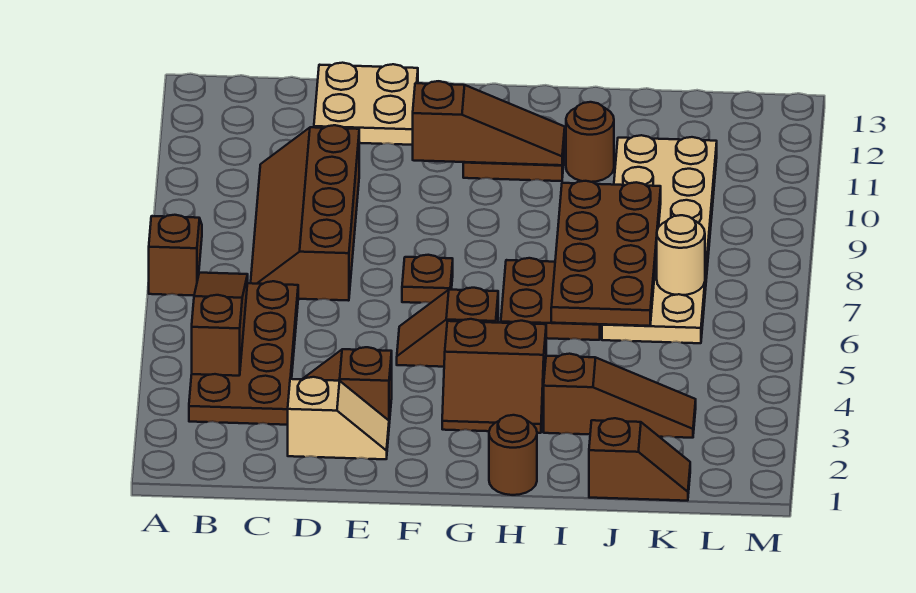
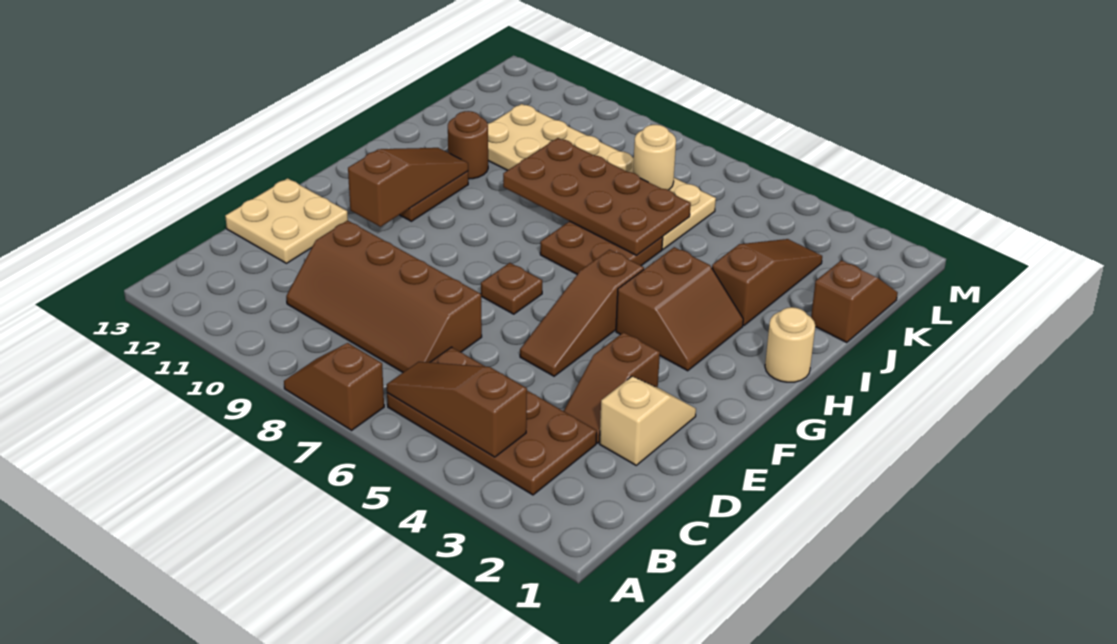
brown 1x2 slope [397,288,498,367] -> brown 1x3 slope [520,250,644,376]
brown 1x1 round brick [489,415,537,495] -> tan 1x1 round brick [765,307,815,382]

